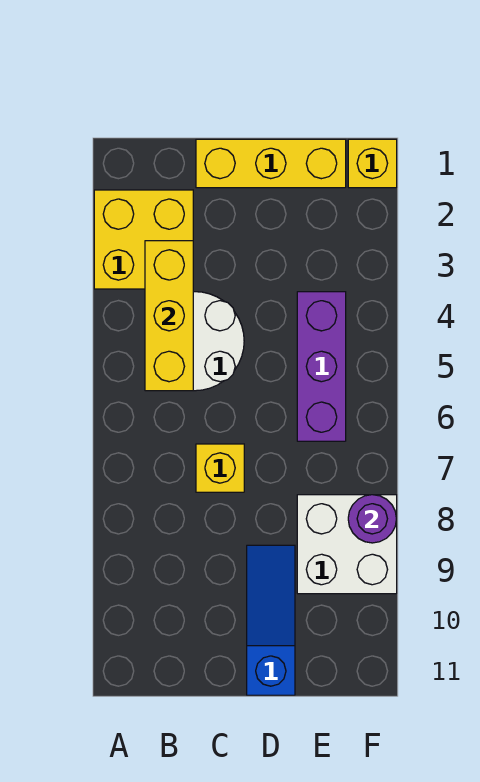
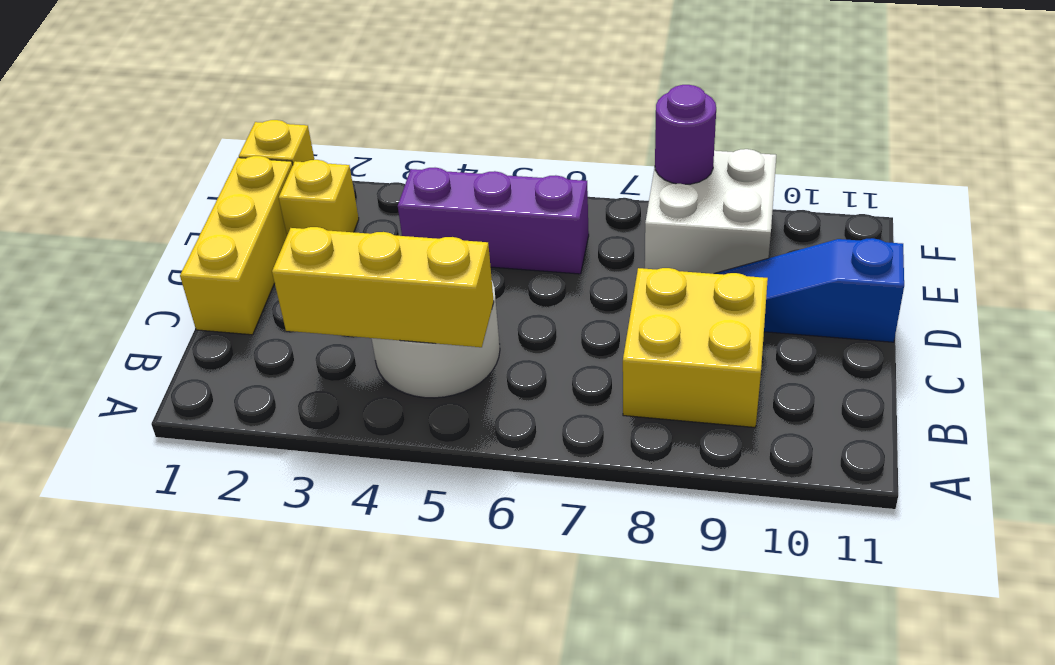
yellow 2x2 brick [94,190,193,289] -> yellow 2x2 brick moved to [623,268,768,427]
yellow 1x1 brick [196,444,244,492] -> yellow 1x1 brick moved to [279,160,359,235]

